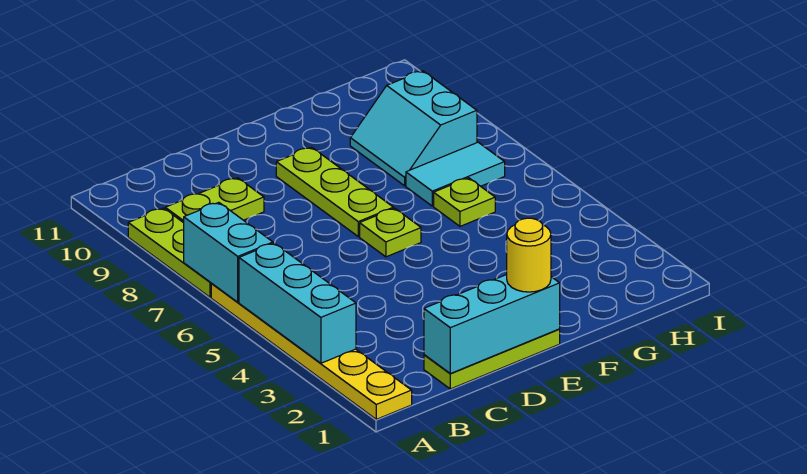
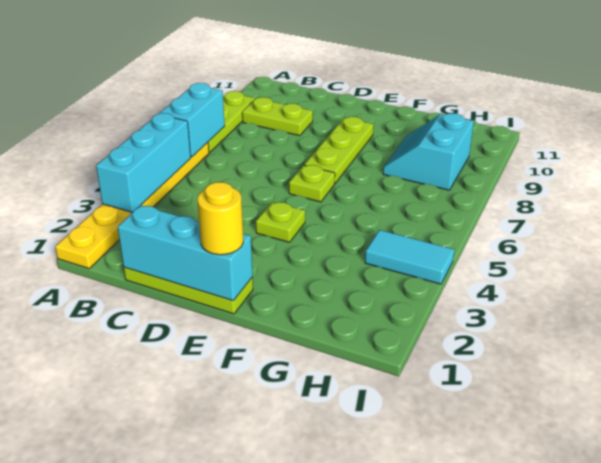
lime 1x1 plate [434,178,495,226] -> lime 1x1 plate moved to [256,202,305,242]
cyan 1x2 tile [406,142,505,206] -> cyan 1x2 tile moved to [365,230,454,284]

